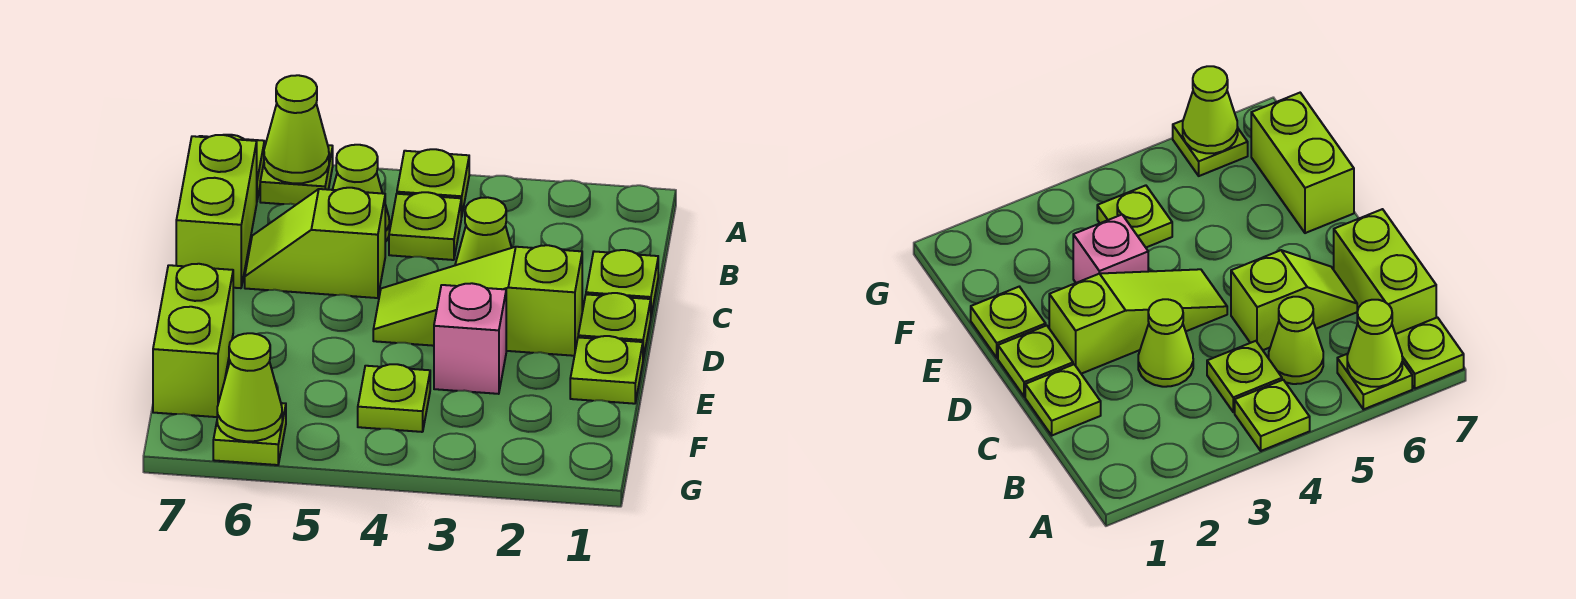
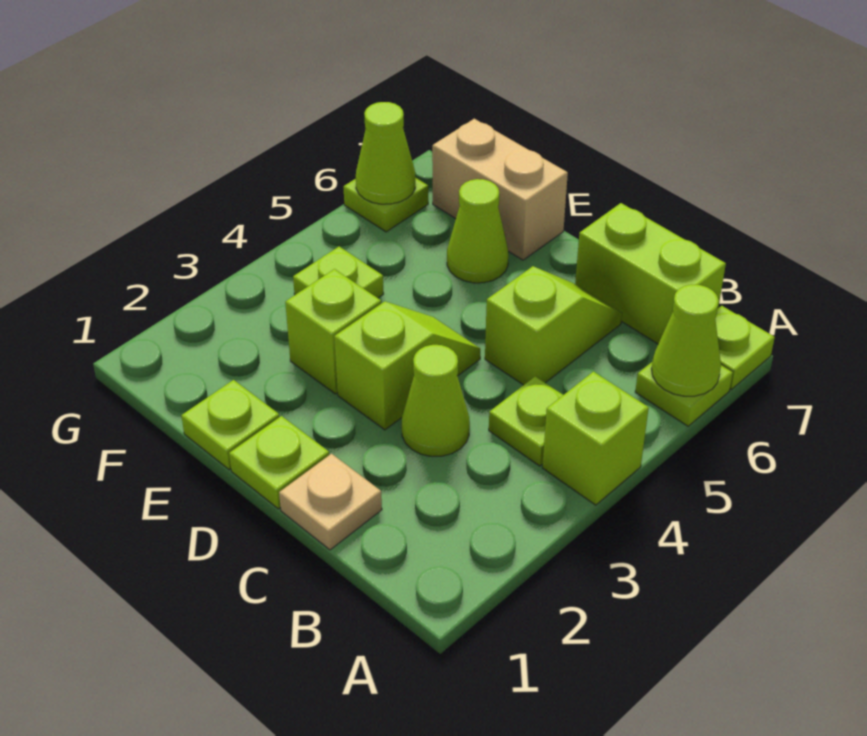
lime 1x1 plate [397,149,469,217] -> lime 1x1 brick [542,372,649,505]
lime 1x1 cone [333,145,389,242] -> lime 1x1 cone moved to [447,179,509,283]
lime 1x1 plate [586,250,658,315] -> tan 1x1 plate [279,454,382,550]
lime 1x3 slope [373,245,582,356] -> lime 1x2 slope [334,301,480,430]
pink 1x1 brick [434,283,506,394] -> lime 1x1 brick [285,269,381,394]
lime 1x2 brick [153,264,233,417] -> tan 1x2 brick [432,119,568,260]

